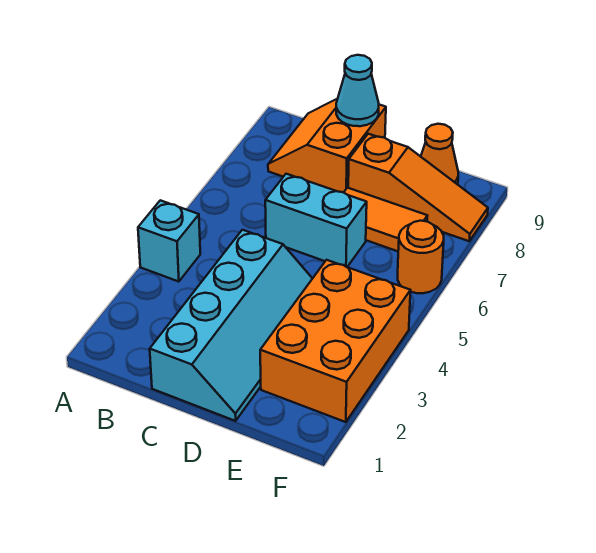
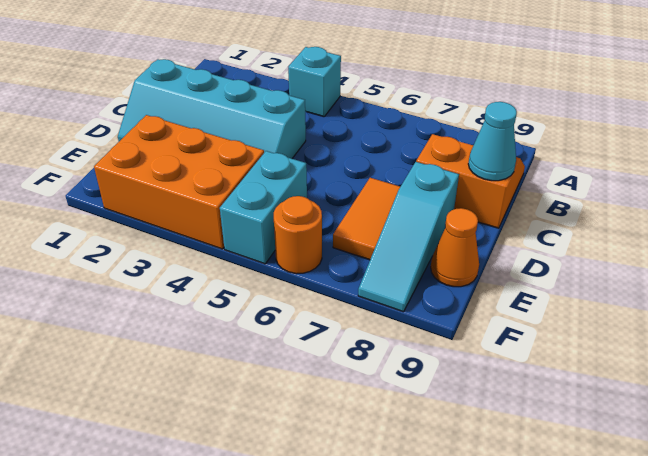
cyan 1x2 brick [265,174,367,267] -> cyan 1x2 brick moved to [220,151,307,264]
orange 1x3 slope [348,134,488,241] -> cyan 1x3 slope [358,162,459,312]

